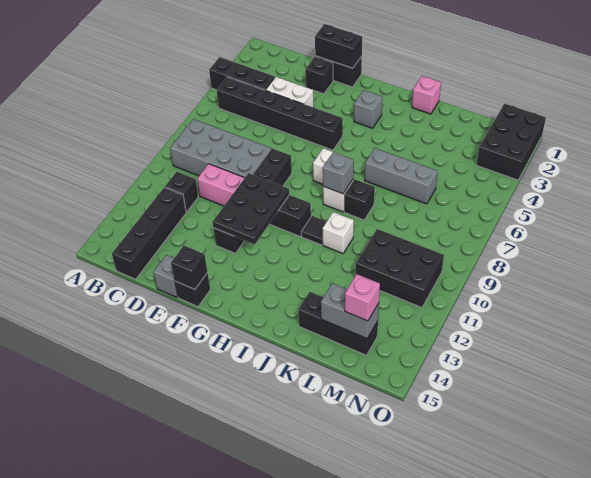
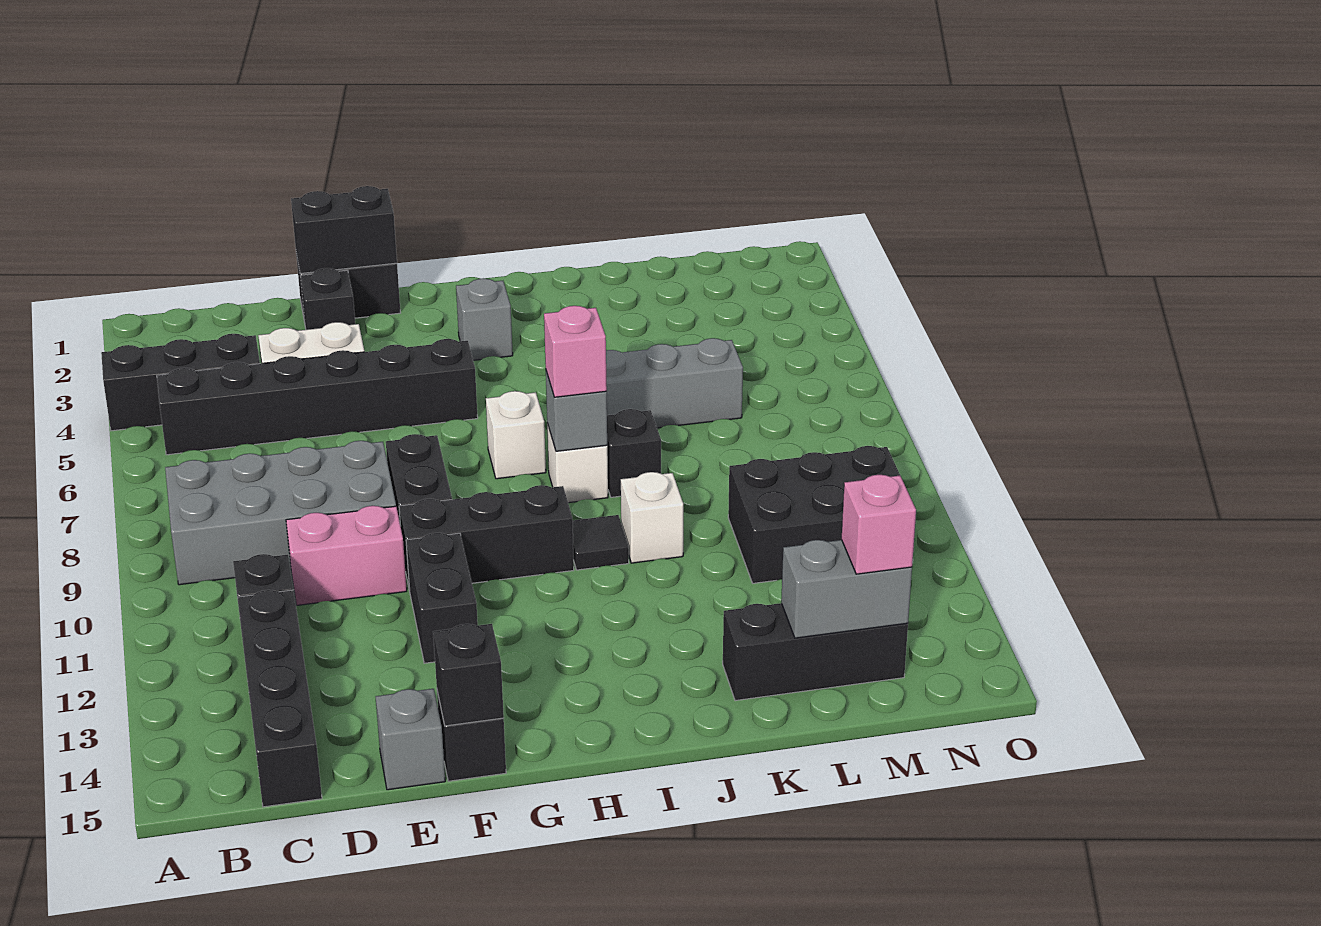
black 2x3 plate [213,173,289,244] -> none
pink 1x1 brick [412,76,441,114] -> pink 1x1 brick moved to [544,306,607,397]
black 2x3 brick [477,104,546,180] -> none

